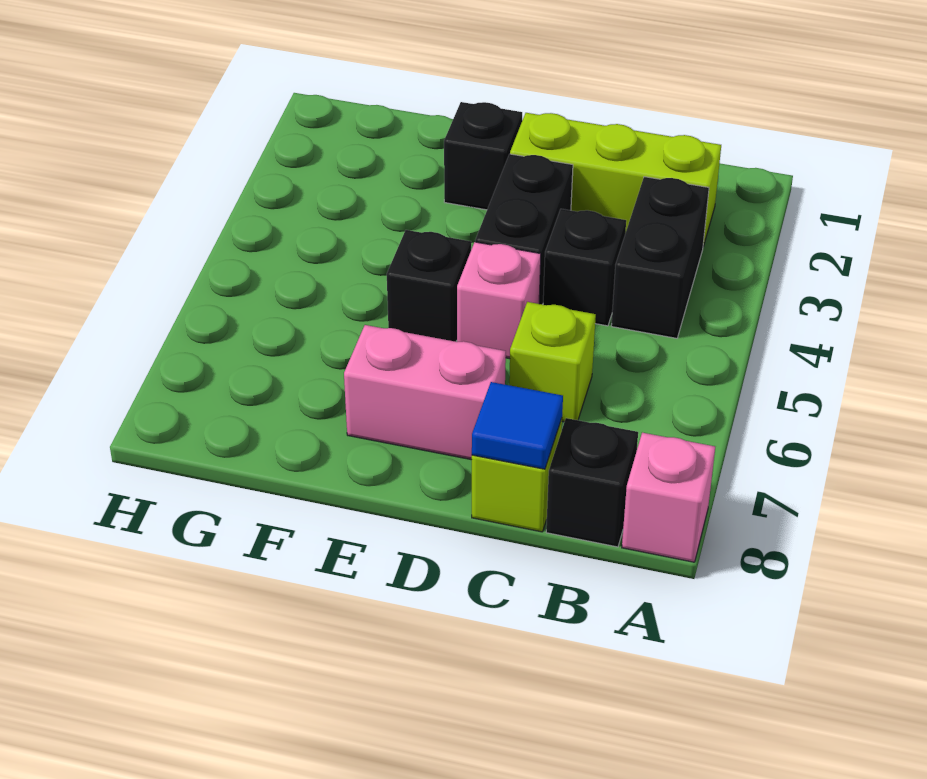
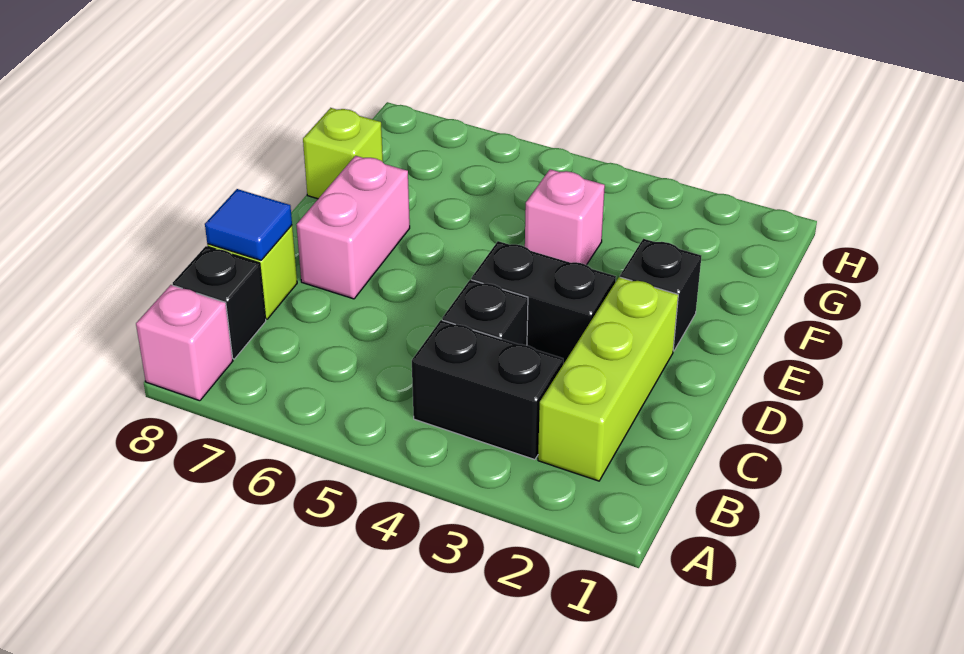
lime 1x1 brick [509,302,596,422] -> lime 1x1 brick moved to [303,108,383,199]
pink 1x1 brick [457,242,541,359] -> pink 1x1 brick moved to [525,169,605,265]
black 1x1 brick [387,230,471,342] -> none

